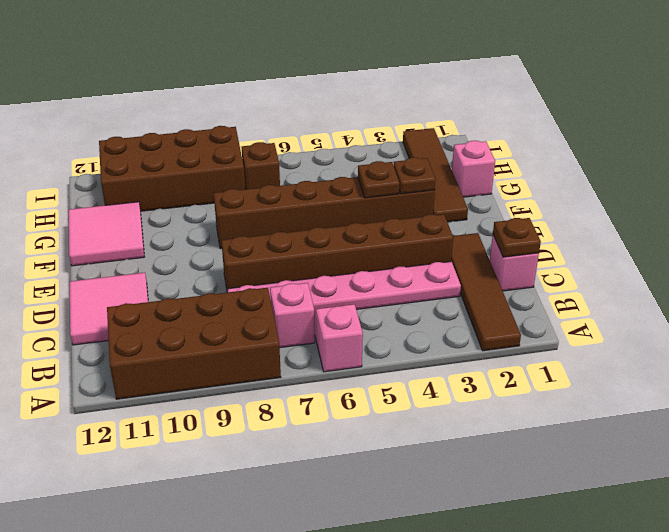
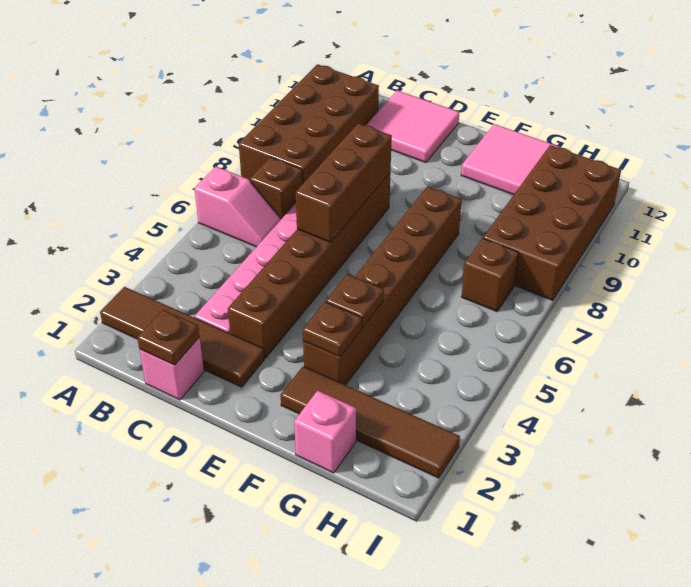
pink 1x1 brick [270,283,315,348] -> brown 1x1 brick [250,157,303,219]
none -> brown 1x3 brick [296,123,392,242]

